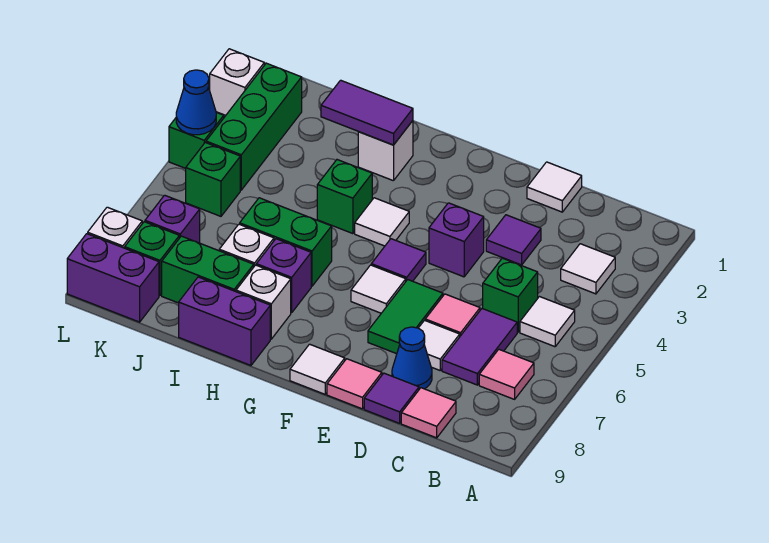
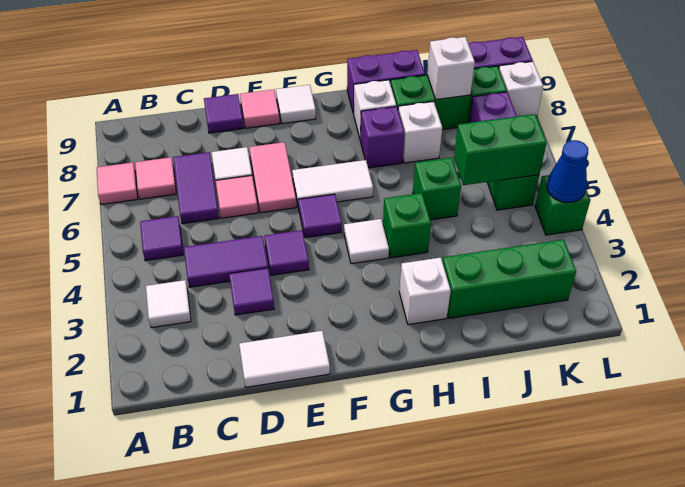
white 1x1 tile [520,297,575,347] -> purple 1x1 tile [140,216,183,261]
green 1x1 brick [483,258,538,332] -> green 1x1 brick moved to [413,158,461,220]
pink 1x1 tile [401,388,456,438] -> pink 1x1 tile moved to [97,162,138,205]
white 1x1 tile [527,162,582,212] -> white 1x2 tile [239,331,330,387]
blue 1x1 cone [392,327,432,389] -> none
purple 1x1 brick [429,203,484,277] -> purple 1x1 tile [265,230,309,275]
green 1x2 tile [368,280,443,354] -> pink 1x2 tile [249,142,297,213]
white 1x1 tile [351,265,406,313] -> white 1x2 tile [292,160,373,207]
purple 1x2 tile [321,80,413,145] -> purple 1x2 tile moved to [184,236,268,287]
green 1x2 brick [240,198,332,286] -> green 1x2 brick moved to [454,114,547,185]
green 1x3 brick [206,63,302,190] -> green 1x3 brick turned to [443,239,576,318]
white 1x1 brick [210,49,264,115] -> white 1x1 brick moved to [427,37,475,100]

